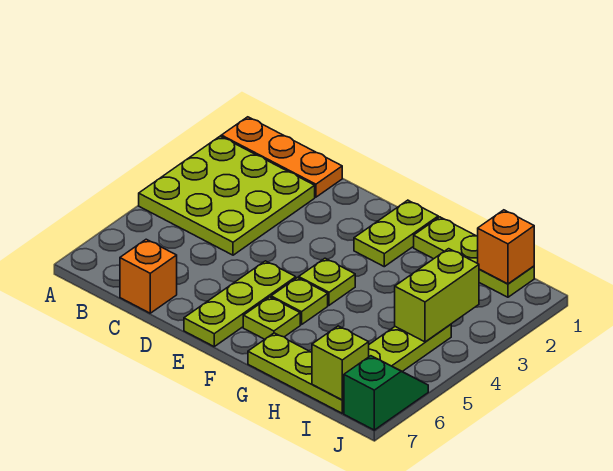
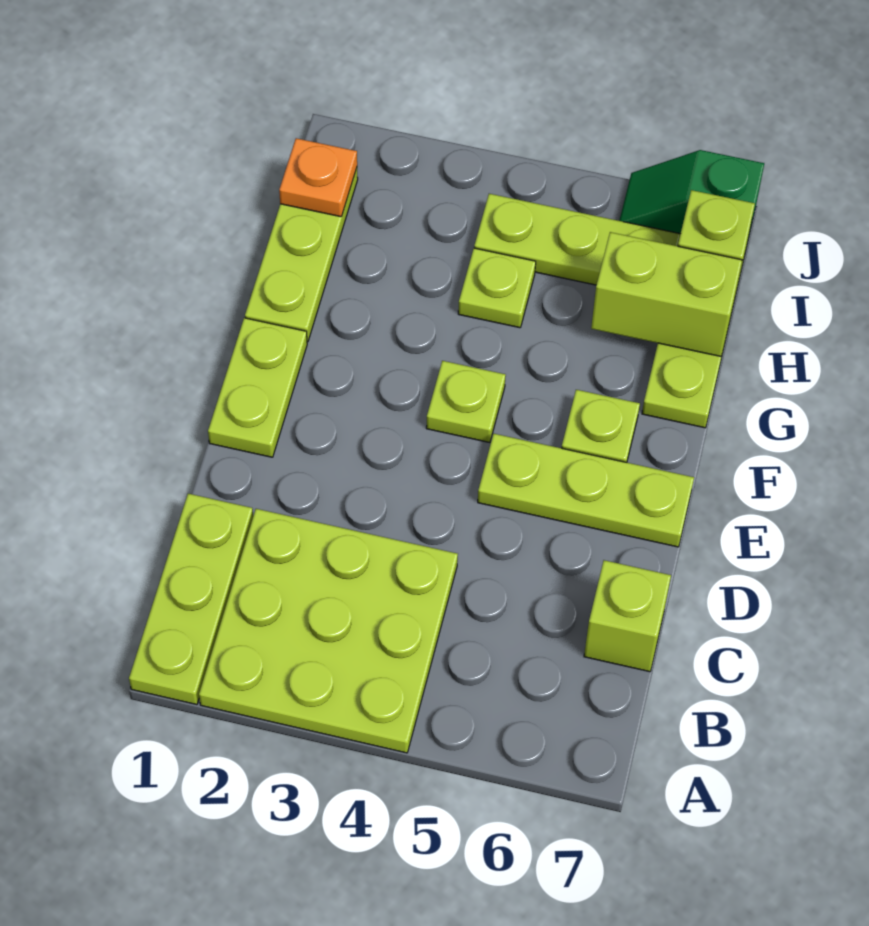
orange 1x3 plate [221,117,342,197] -> lime 1x3 plate [129,494,253,705]
orange 1x1 brick [120,239,177,313] -> lime 1x1 brick [584,560,671,672]
lime 1x2 plate [354,200,438,267] -> lime 1x2 plate turned to [208,318,307,457]
lime 1x1 plate [271,278,328,325] -> lime 1x1 plate moved to [458,248,536,328]
orange 1x1 brick [478,210,534,284] -> orange 1x1 plate [279,138,357,217]
lime 1x2 brick [395,249,479,342] -> lime 1x2 brick moved to [591,232,742,357]

